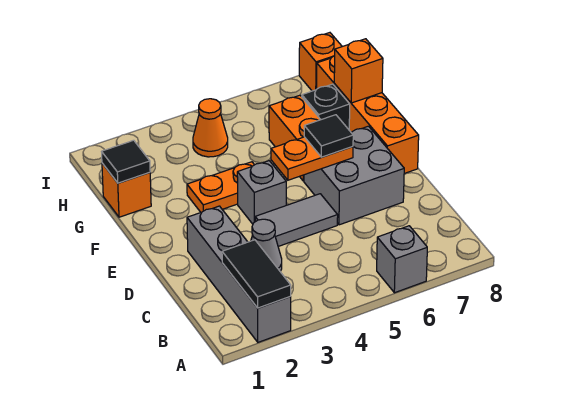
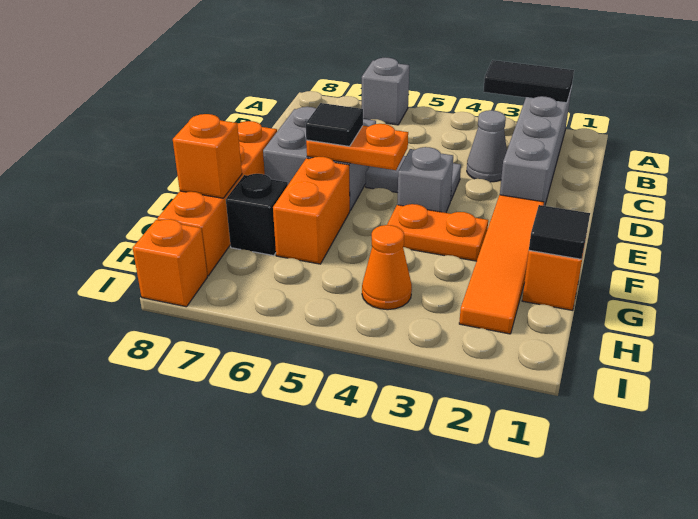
black 1x2 tile [222,240,291,308] -> black 1x2 tile turned to [483,60,574,103]
none -> orange 1x4 tile [459,195,544,334]

